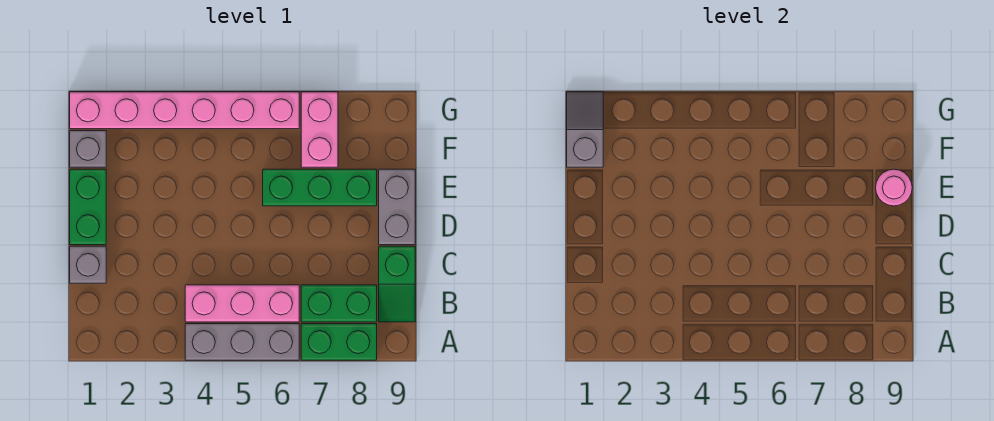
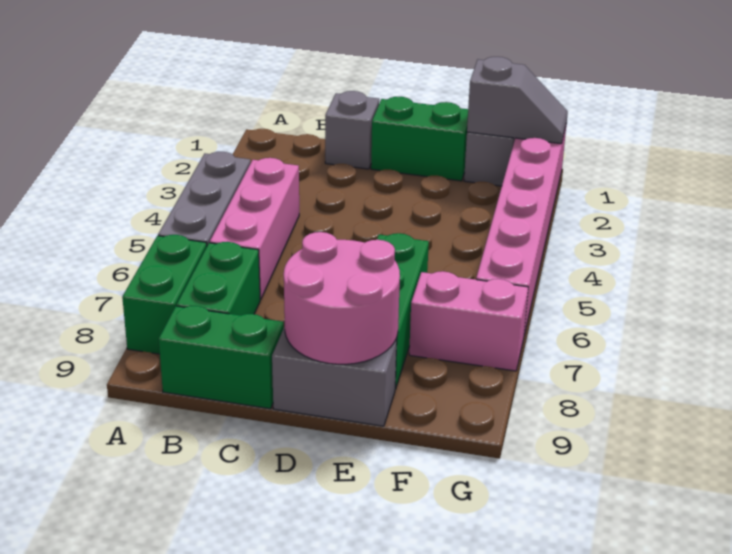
green 1x2 slope [379,246,415,322] -> green 1x2 brick [159,306,284,409]
pink 1x1 round brick [876,169,912,206] -> pink 2x2 round brick [284,232,400,364]

